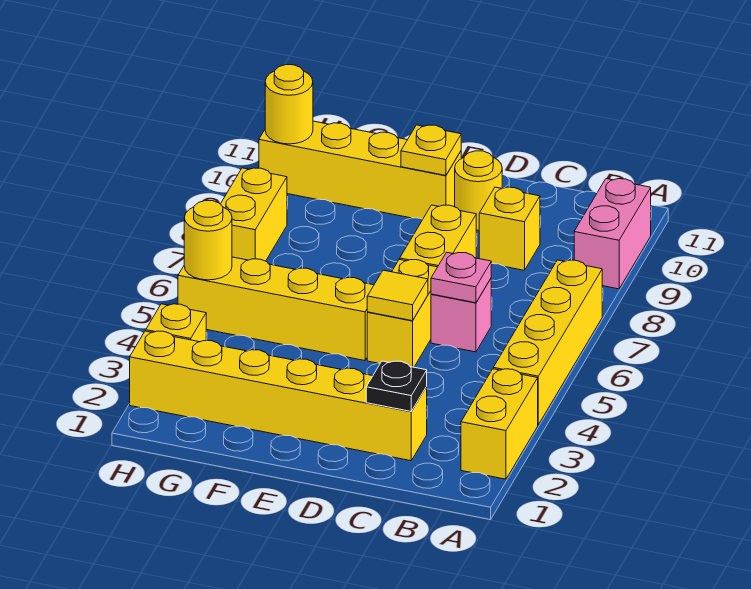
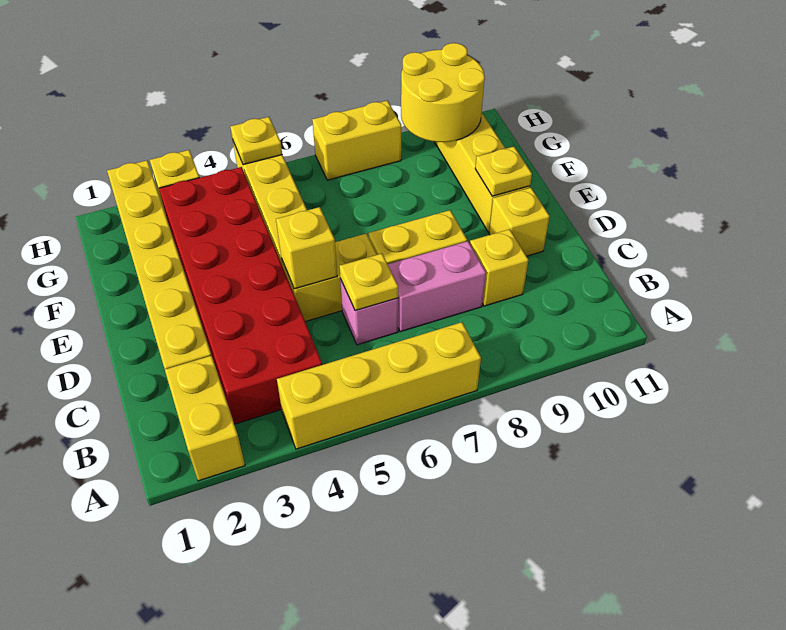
yellow 1x2 brick [461,369,538,479] -> yellow 1x2 brick turned to [165,356,245,481]
pink 1x2 brick [574,179,651,289] -> pink 1x2 brick moved to [388,241,486,332]
none -> red 2x6 brick [159,167,322,424]
black 1x1 plate [366,361,427,411] -> none
pink 1x1 plate [431,252,491,303] -> yellow 1x1 plate [339,254,398,311]
yellow 1x1 tile [367,270,428,321] -> yellow 1x1 brick [276,207,337,289]
yellow 1x1 round brick [455,151,502,230] -> yellow 1x1 brick [489,188,550,256]
yellow 1x1 round brick [184,201,232,280] -> yellow 1x1 plate [230,117,282,165]
yellow 1x1 round brick [265,65,313,144] -> yellow 2x2 round brick [401,43,485,142]

